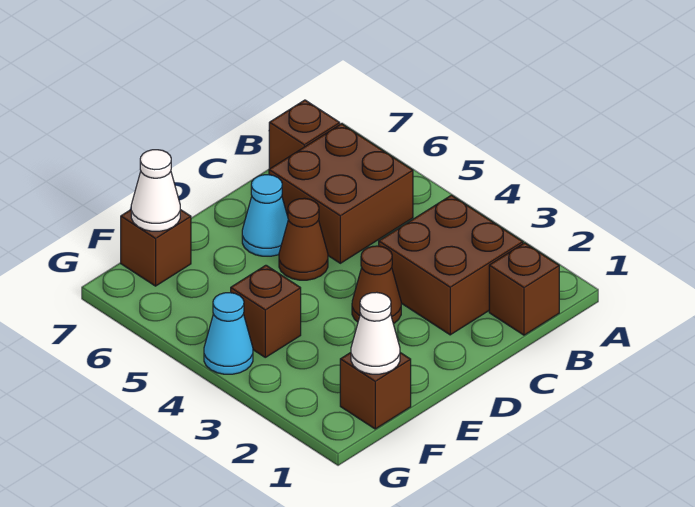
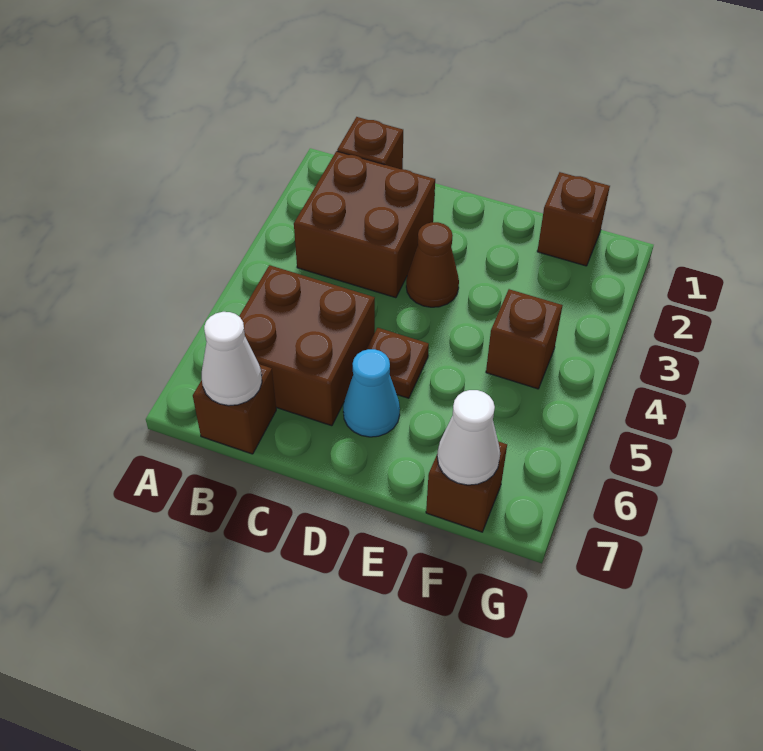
brown 1x1 cone [279,198,328,280] -> brown 1x1 plate [366,328,429,398]
white 1x1 cone [351,292,400,374] -> white 1x1 cone moved to [202,312,262,406]
cyan 1x1 cone [204,293,253,374] -> none

